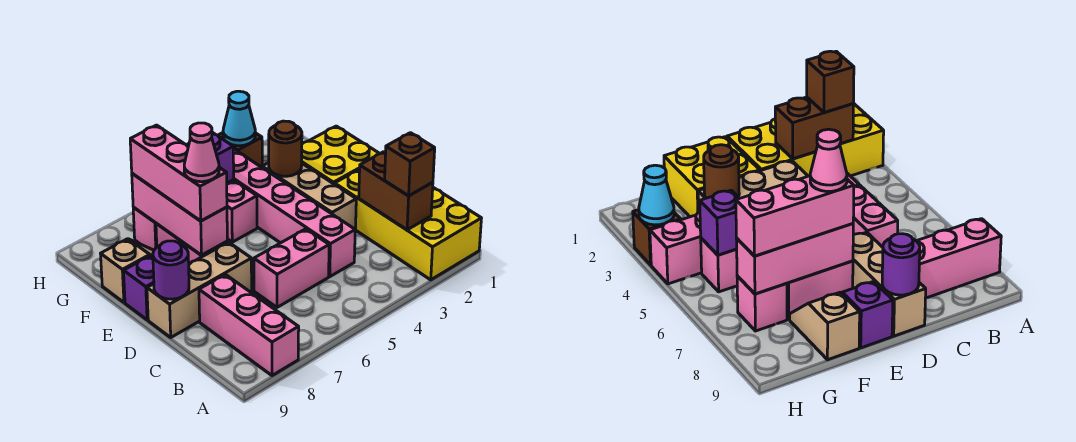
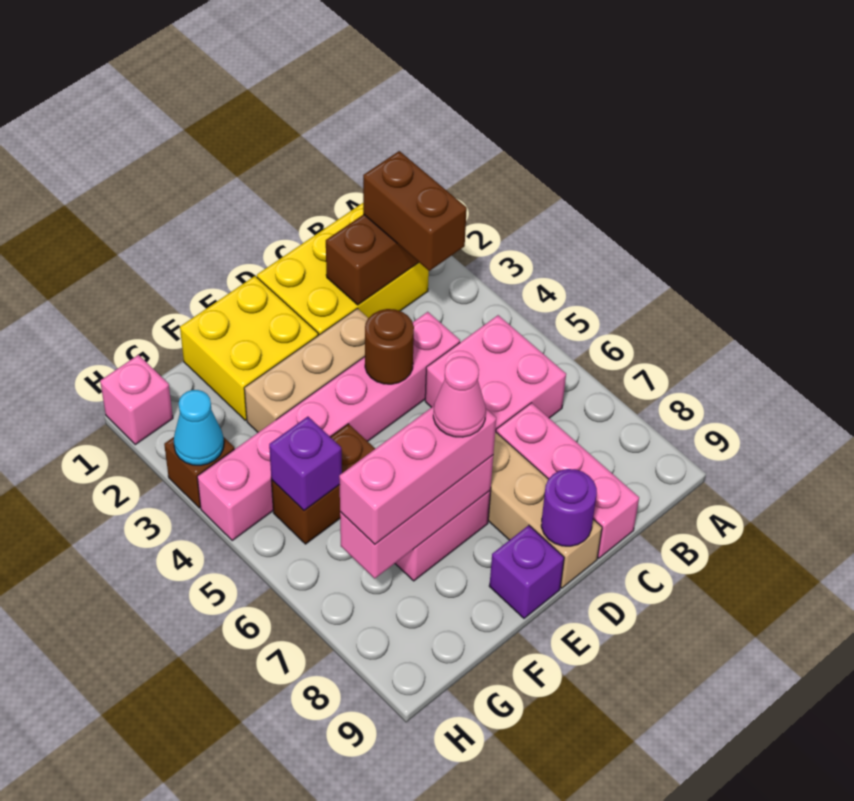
yellow 2x4 brick [335,169,481,280] -> yellow 2x3 brick [257,203,429,335]
pink 1x3 brick [199,274,299,376] -> pink 1x3 brick turned to [496,403,639,558]
brown 1x1 brick [385,133,435,196] -> brown 1x2 brick [363,151,467,271]
pink 1x2 brick [254,229,329,307] -> pink 2x2 brick [425,315,566,432]
brown 1x1 round brick [269,121,302,176] -> brown 1x1 round brick moved to [365,309,414,384]
pink 1x2 brick [227,180,257,242] -> brown 1x2 brick [271,424,375,544]
tan 1x2 slope [101,239,154,302] -> none
pink 1x1 brick [133,207,157,250] -> pink 1x1 brick moved to [100,355,173,445]

